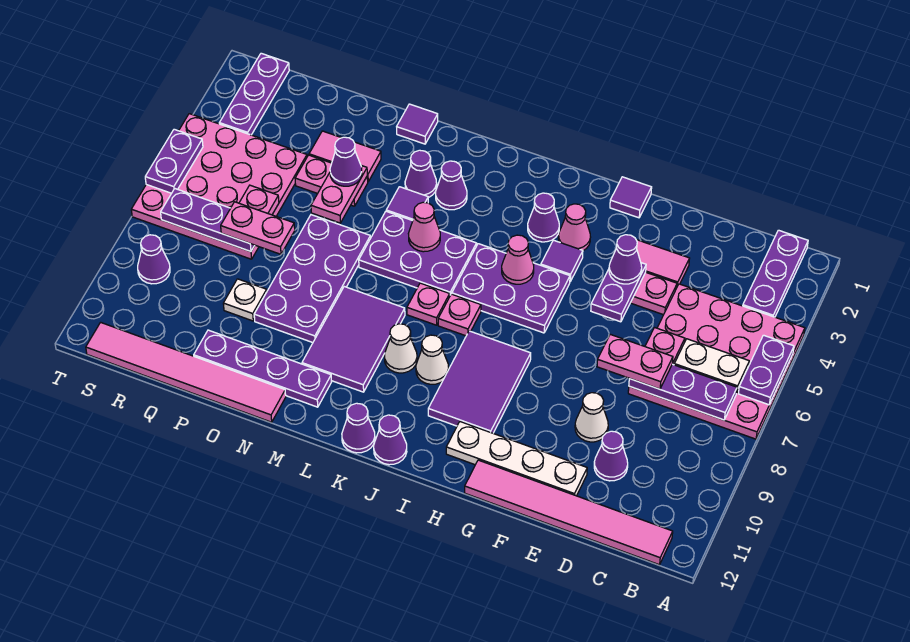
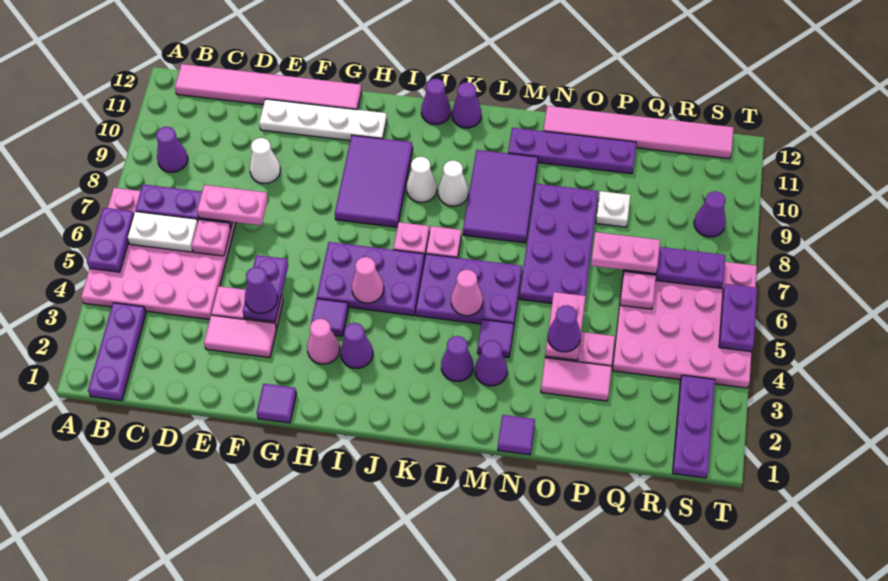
purple 1x1 cone [594,431,628,481] -> purple 1x1 cone moved to [156,127,188,172]

